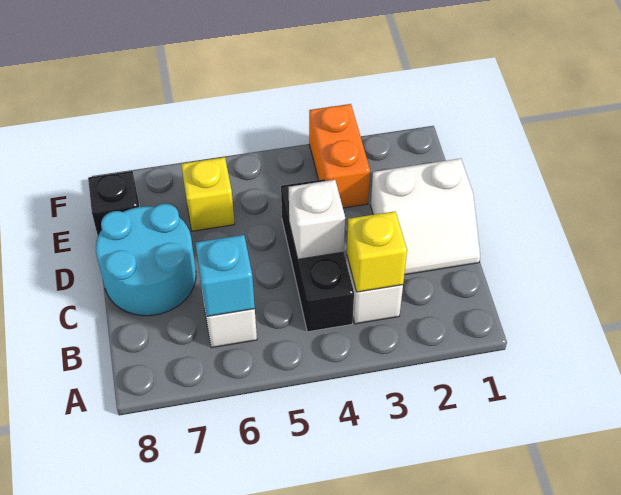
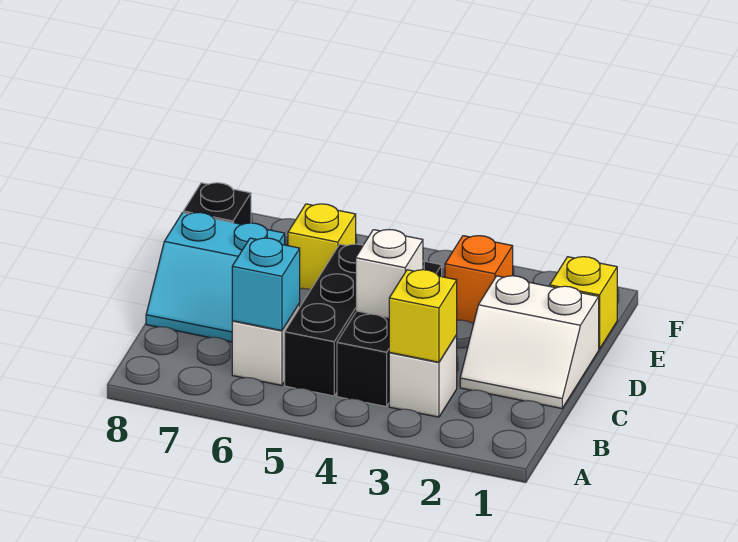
none -> black 1x3 brick [285,244,363,396]
cyan 2x2 round brick [96,204,196,316] -> cyan 2x2 slope [146,212,285,342]
none -> yellow 1x1 brick [550,257,617,349]
orange 1x2 brick [309,104,370,208] -> orange 1x1 brick [445,236,513,324]

